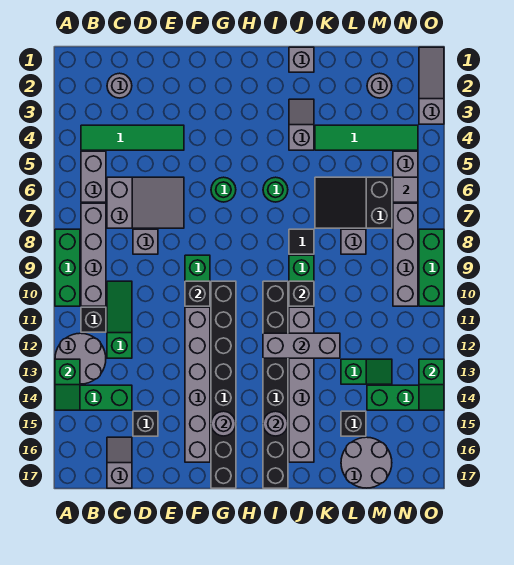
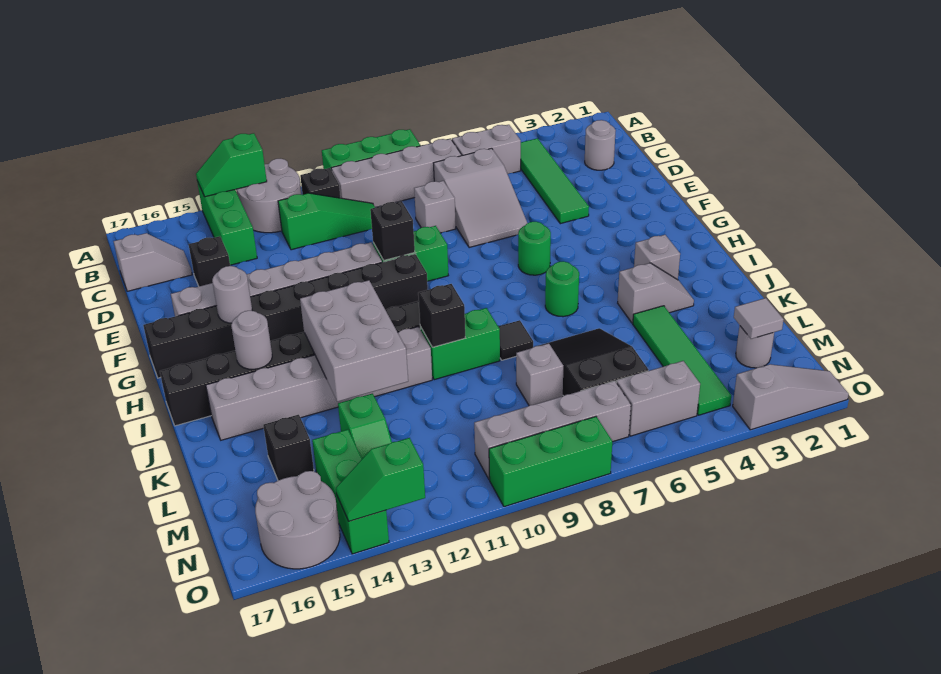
grey 1x3 brick [263,333,340,358] -> grey 2x3 brick [300,280,408,402]
grey 1x1 brick [289,47,314,72] -> grey 1x1 brick moved to [634,235,680,280]
grey 2x2 round brick [341,437,392,488] -> grey 2x2 round brick moved to [255,471,340,569]
grey 1x1 tile [393,177,418,202] -> grey 1x1 tile moved to [734,298,784,339]

